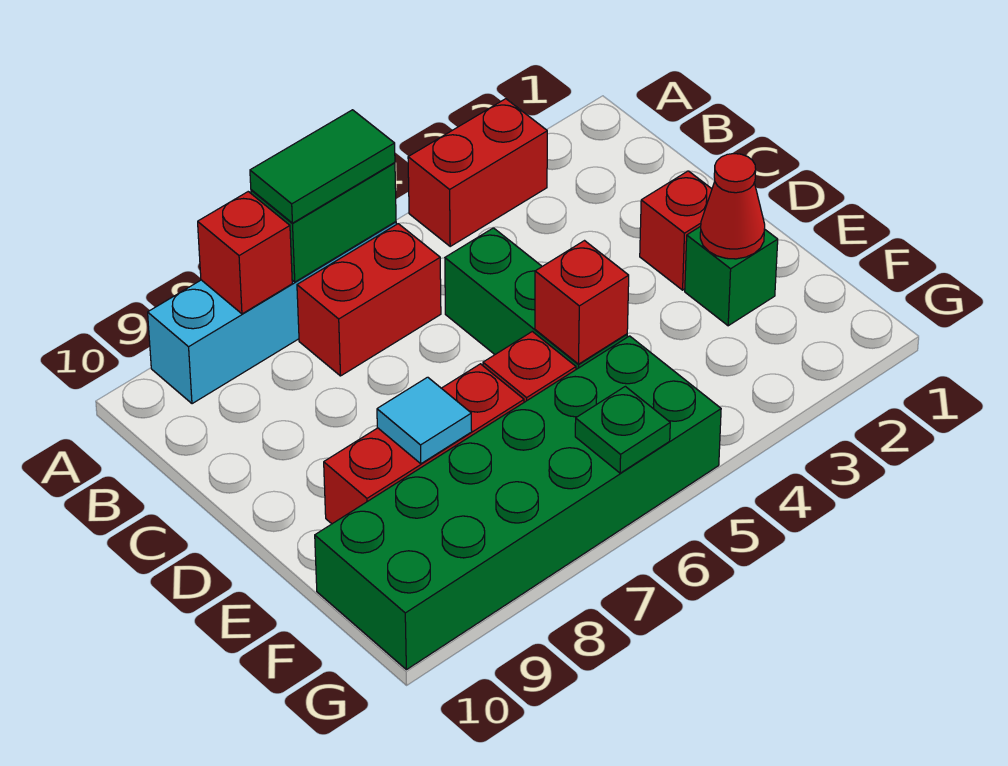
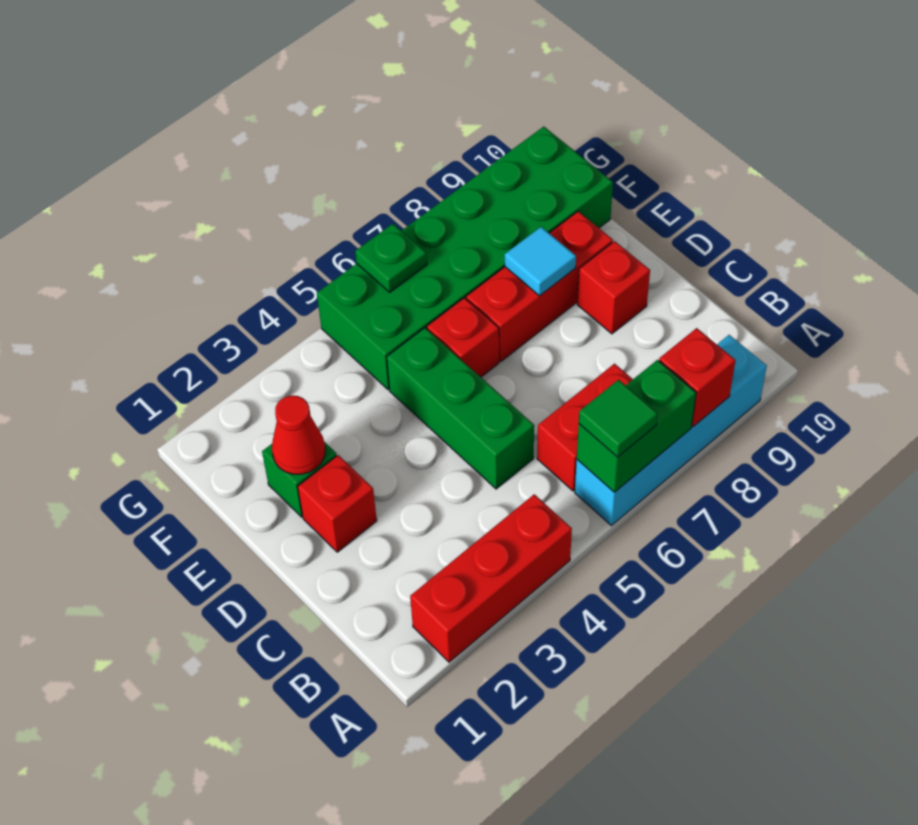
red 1x2 brick [408,99,547,246] -> red 1x3 brick [410,494,572,662]
green 1x2 tile [250,110,395,223] -> green 1x1 tile [579,380,658,457]
red 1x1 brick [535,241,629,364] -> red 1x1 brick moved to [577,241,650,334]

